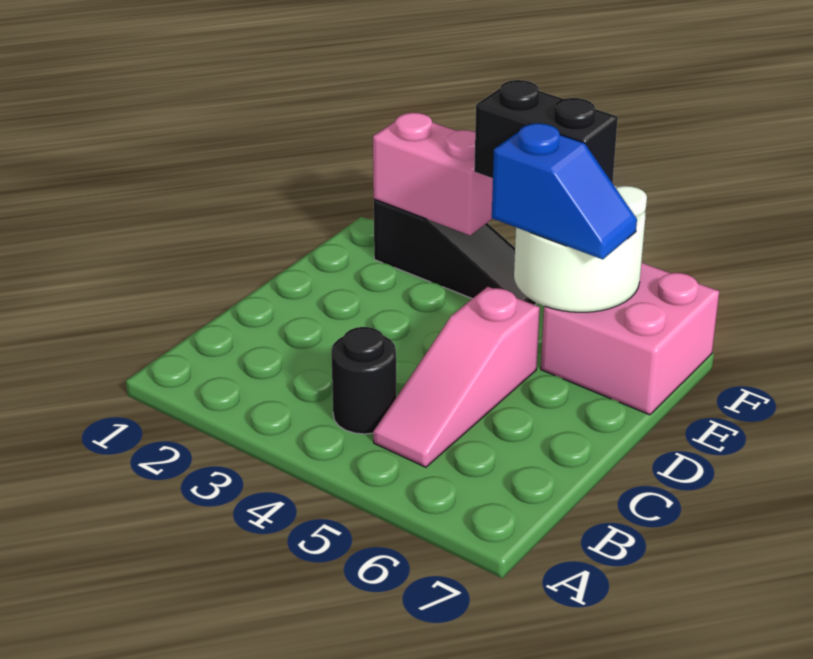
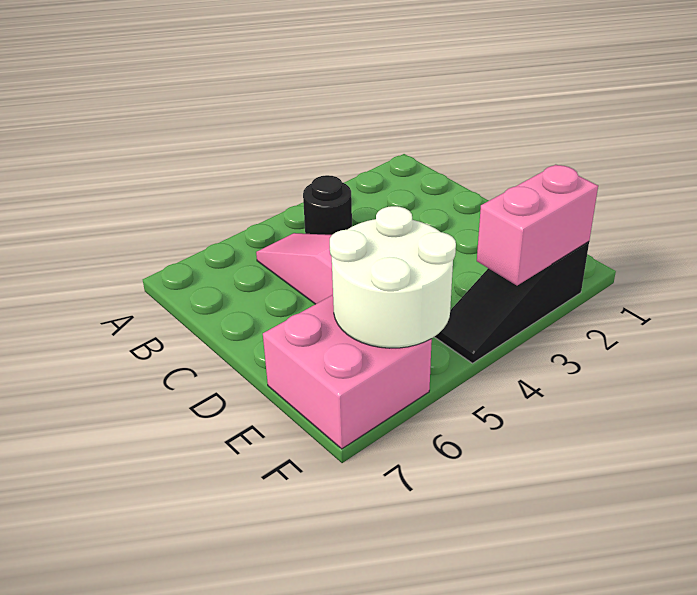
blue 1x2 slope [492,123,637,259] -> none
black 1x2 brick [474,80,618,183] -> none

